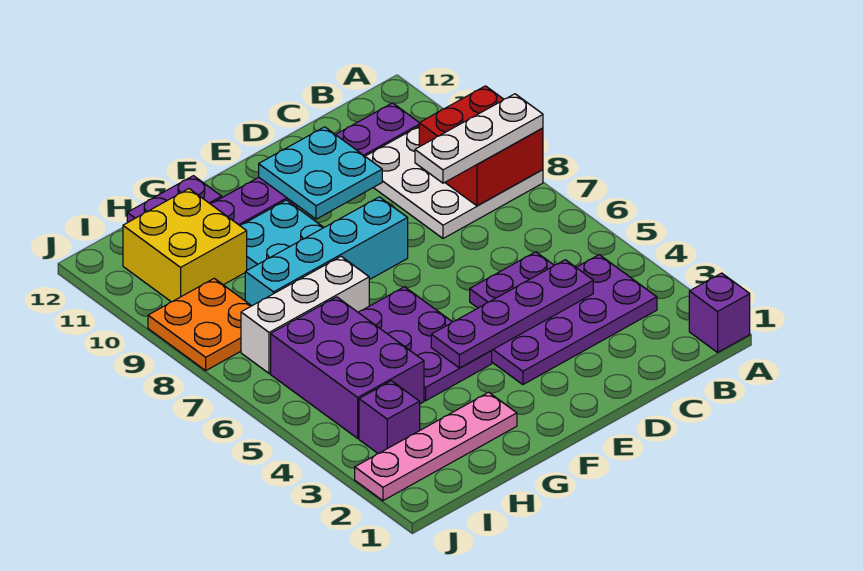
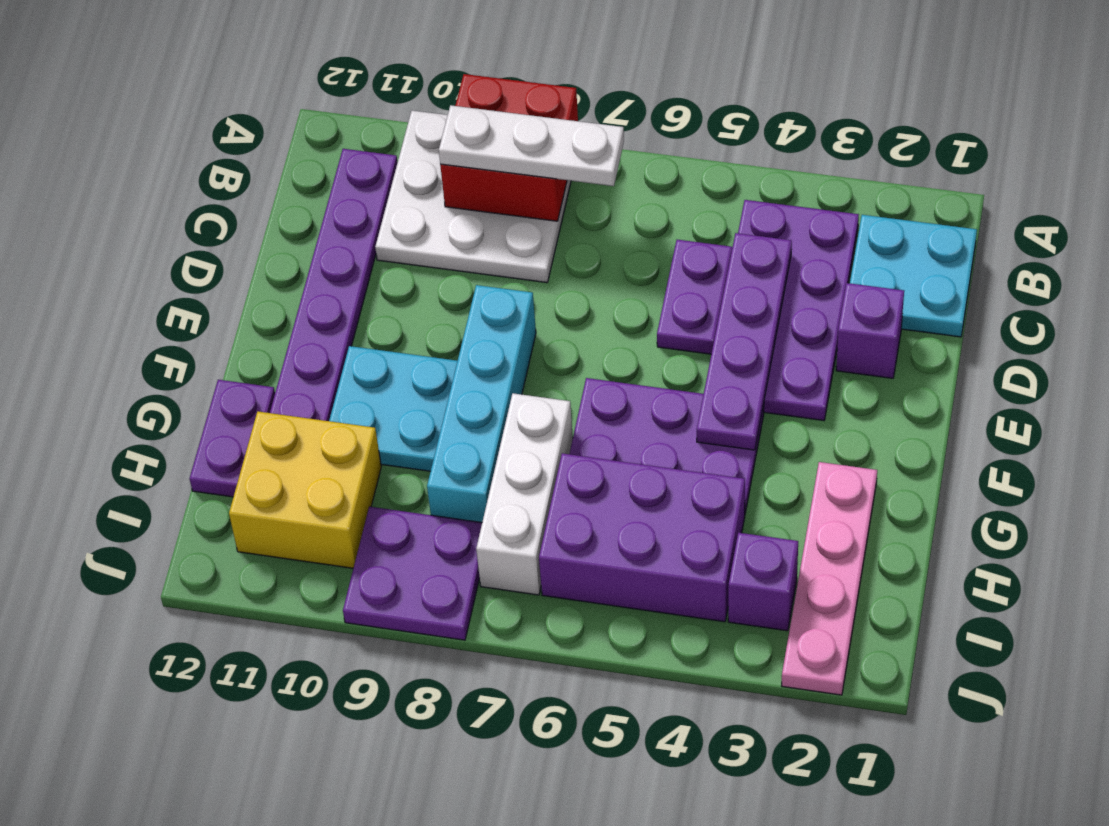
purple 1x1 brick [689,273,750,352] -> purple 1x1 brick moved to [836,283,904,378]
white 1x3 plate [415,94,543,183] -> white 1x3 plate turned to [439,105,624,186]
cyan 2x2 plate [259,127,382,219] -> cyan 2x2 plate moved to [850,215,977,337]
orange 2x2 plate [148,278,251,370] -> purple 2x2 plate [343,507,482,640]

